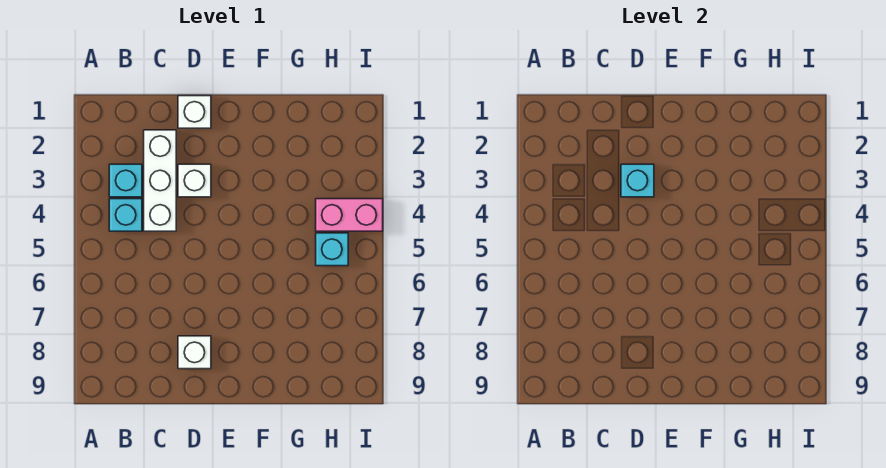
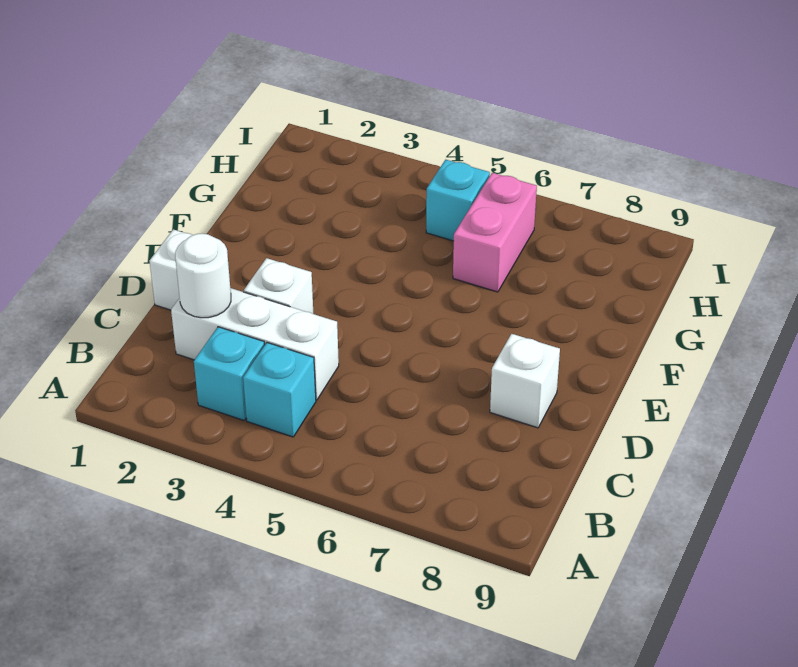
none -> white 1x1 round brick [175,233,231,318]
cyan 1x1 brick [621,164,654,197] -> none
pink 1x2 brick [316,199,383,231] -> pink 1x2 brick moved to [453,173,537,292]

